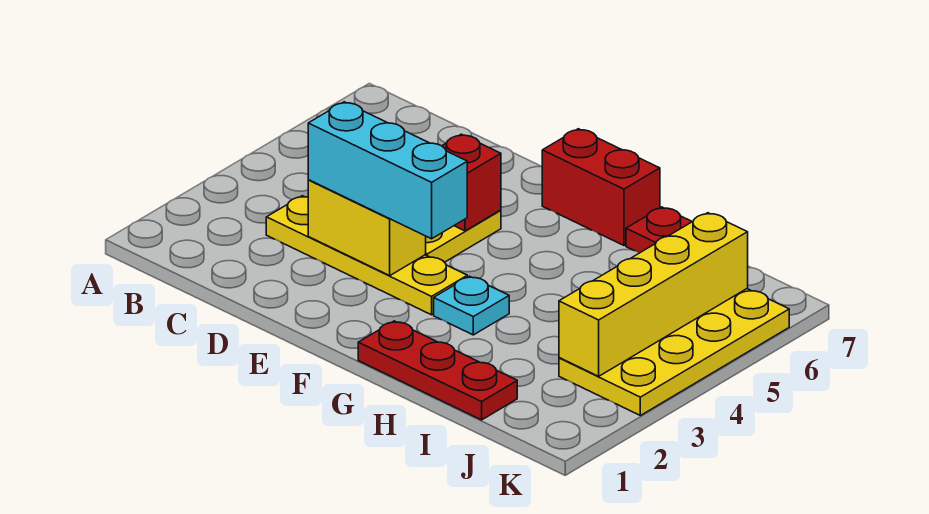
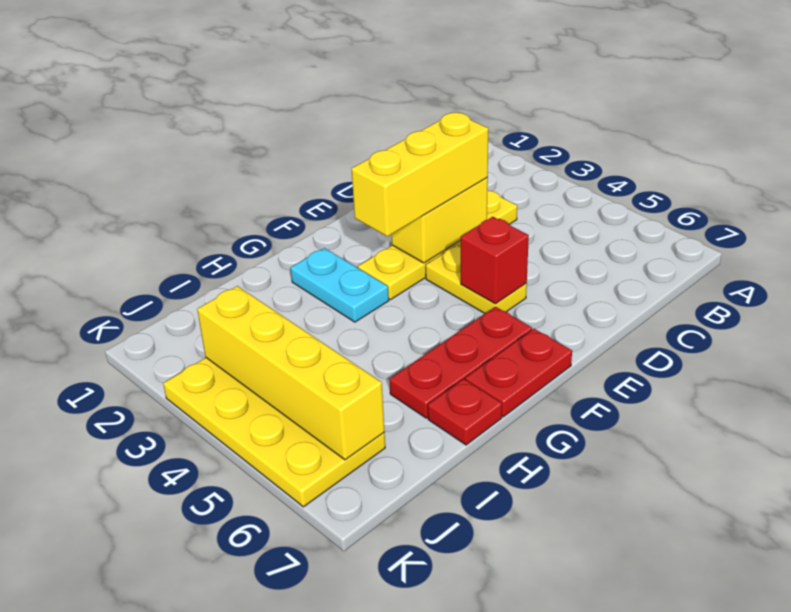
cyan 1x3 brick [308,102,467,239] -> yellow 1x3 brick [352,113,488,236]
red 1x2 brick [542,129,660,245] -> red 1x2 plate [465,329,572,417]
red 1x3 plate [358,321,517,420] -> red 1x3 plate moved to [389,307,532,418]
cyan 1x1 plate [434,276,509,335] -> cyan 1x2 plate [291,248,389,322]

